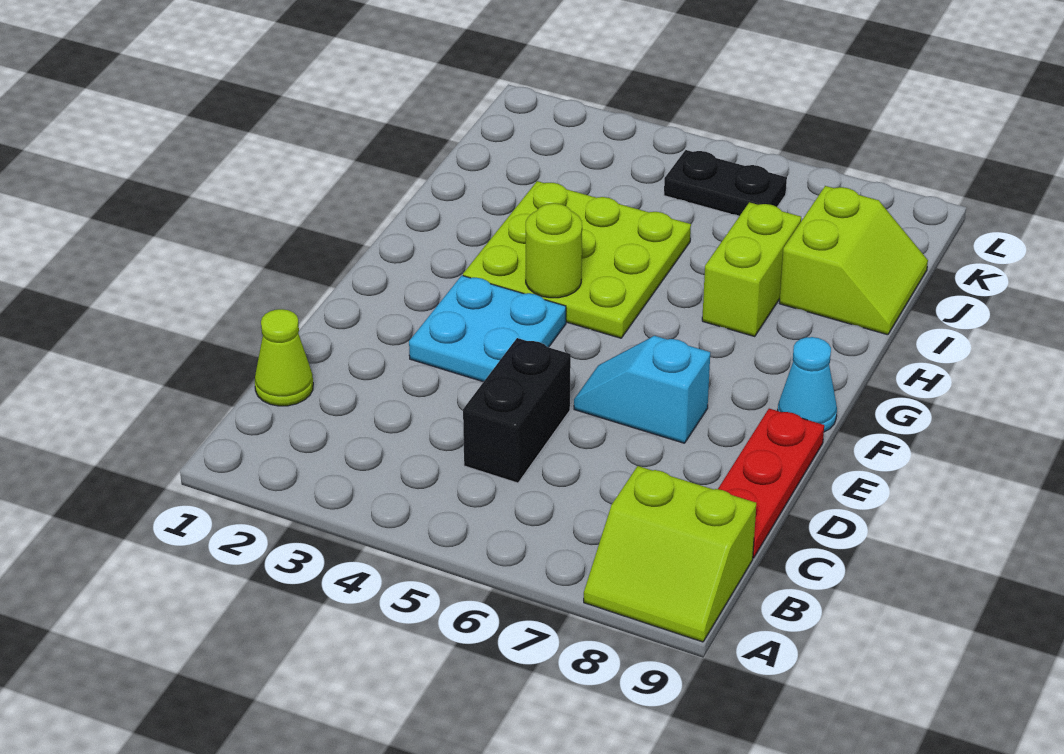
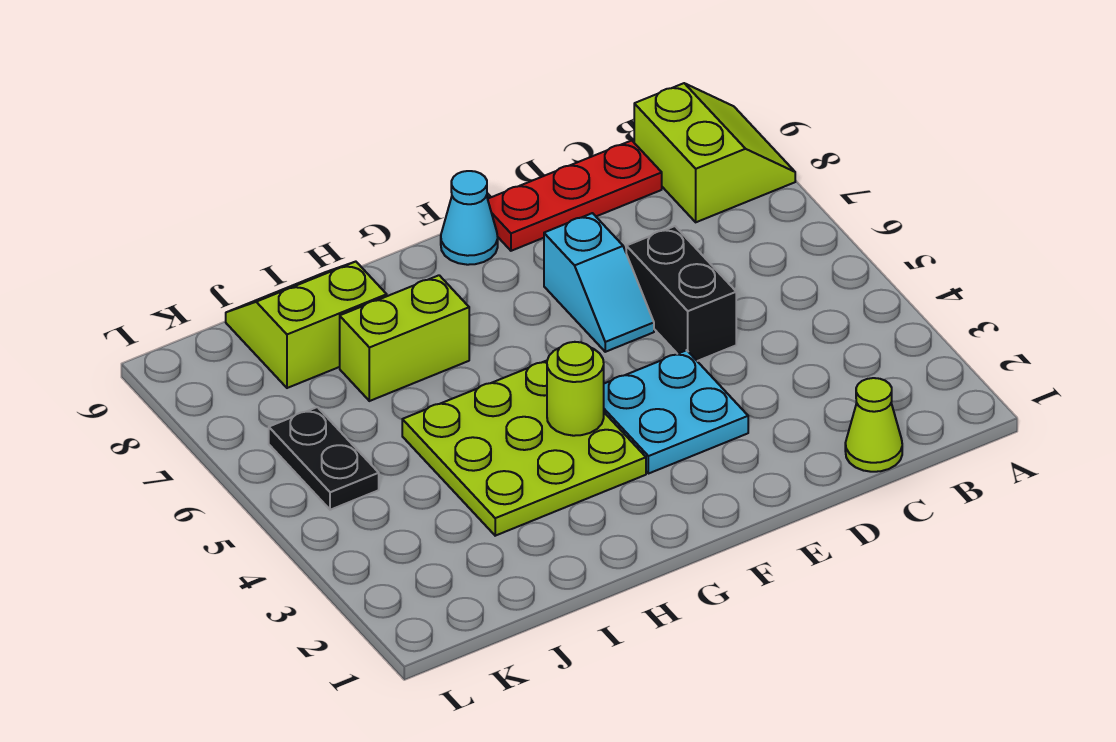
black 1x2 brick [463,338,571,483] -> black 1x2 brick turned to [626,226,736,361]

